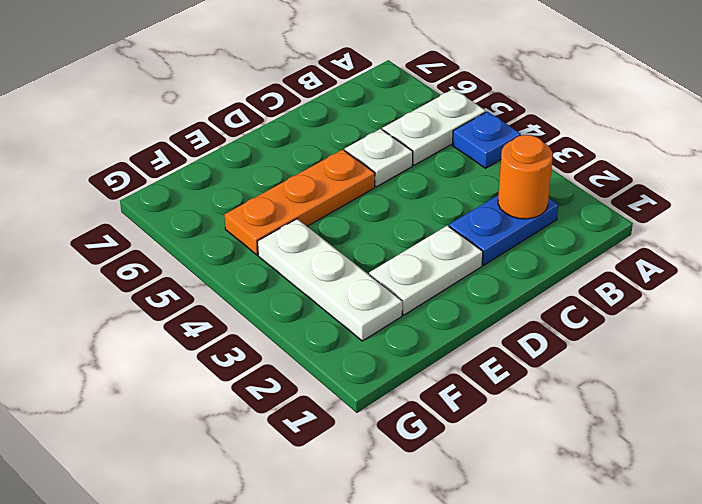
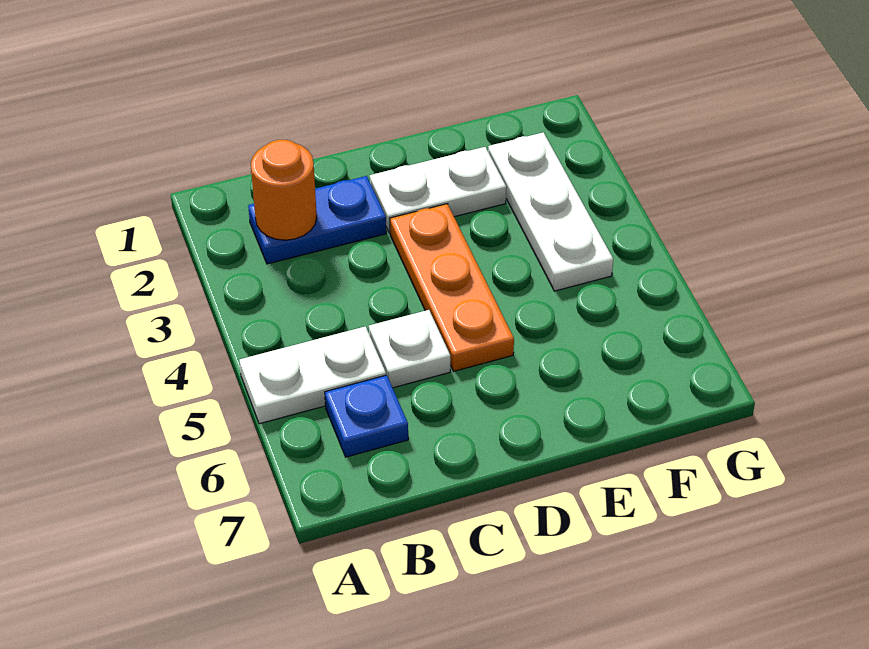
blue 1x1 plate [452,111,521,168] -> blue 1x1 plate moved to [325,375,408,457]
orange 1x3 plate [225,150,375,255] -> orange 1x3 plate turned to [390,204,514,371]

